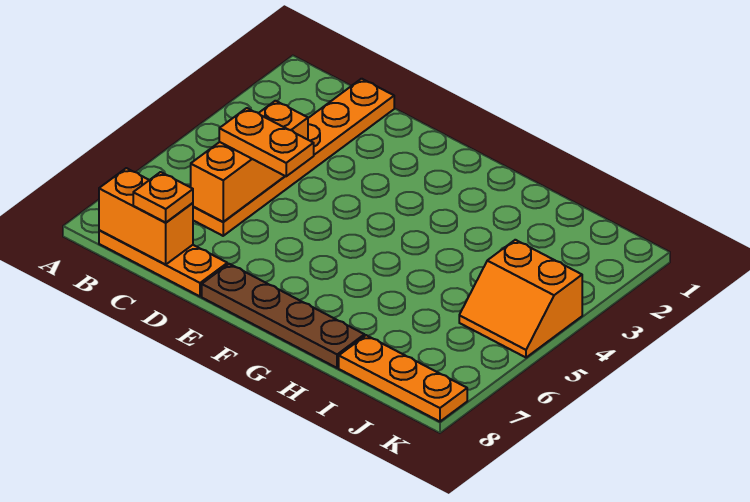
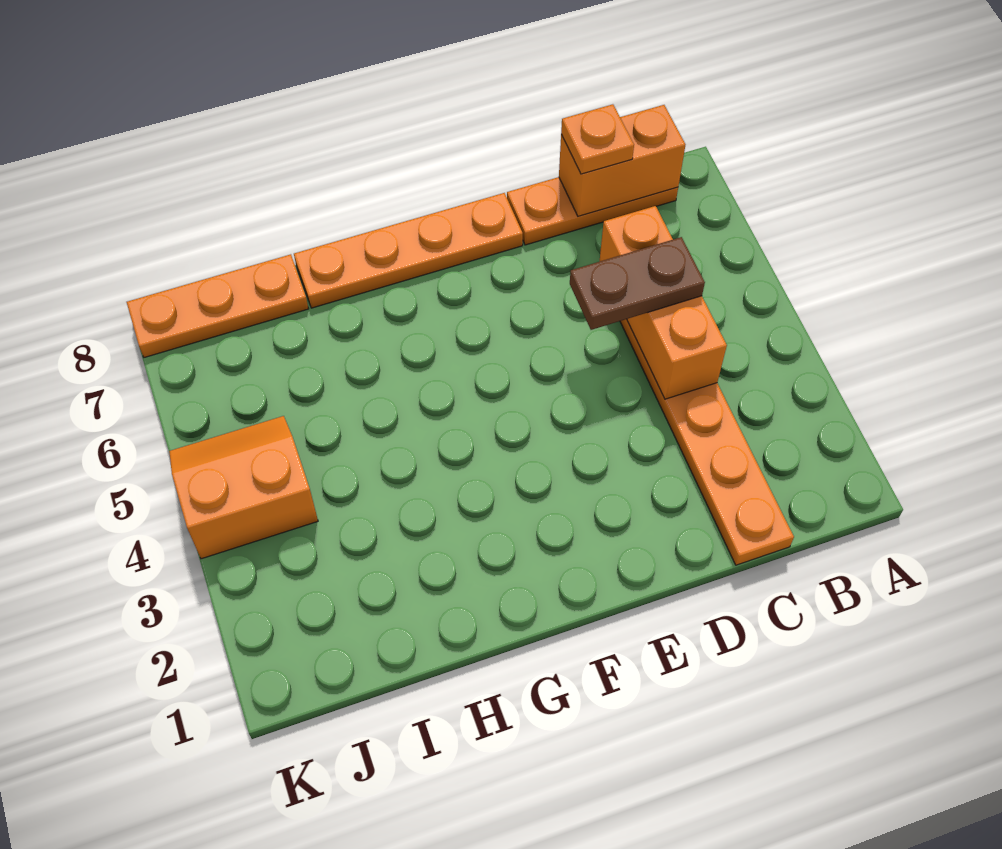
orange 1x2 plate [219,108,314,176] -> brown 1x2 plate [570,237,705,330]
brown 1x4 plate [202,264,364,368] -> orange 1x4 plate [294,193,523,308]

